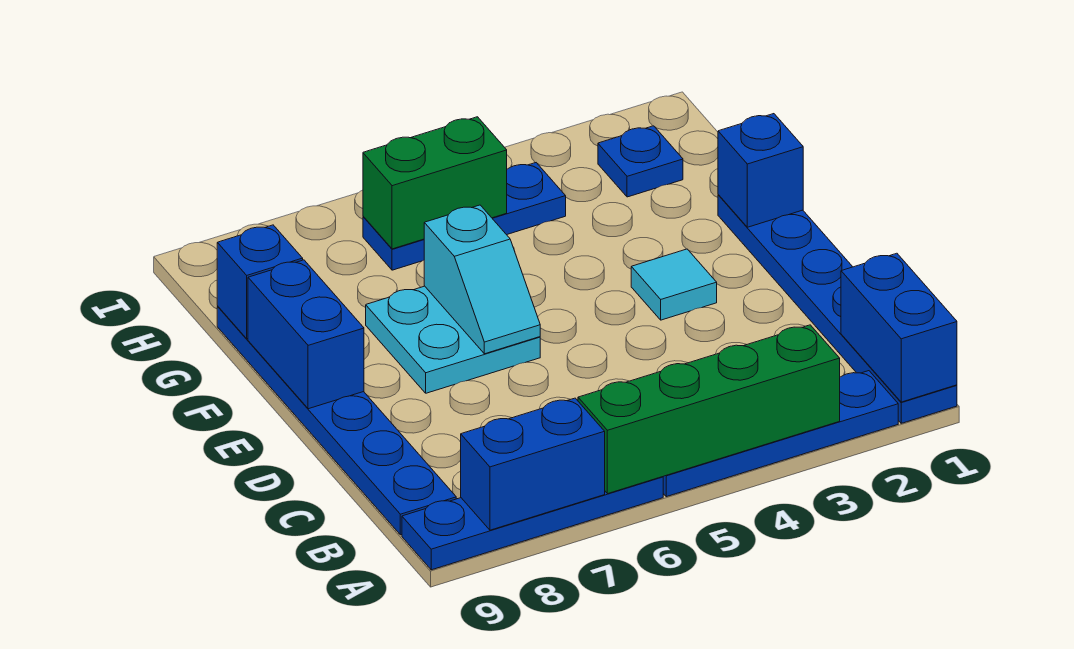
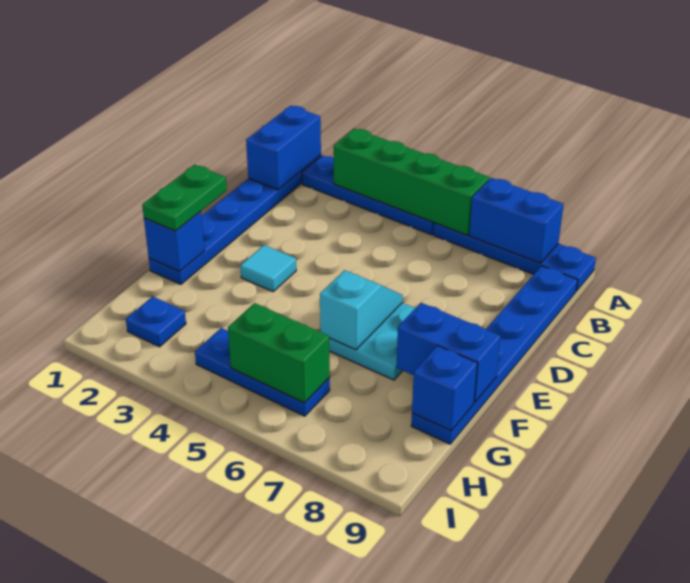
none -> green 1x2 plate [142,165,227,231]
blue 1x2 brick [248,260,364,409] -> blue 1x2 brick turned to [396,303,501,402]

